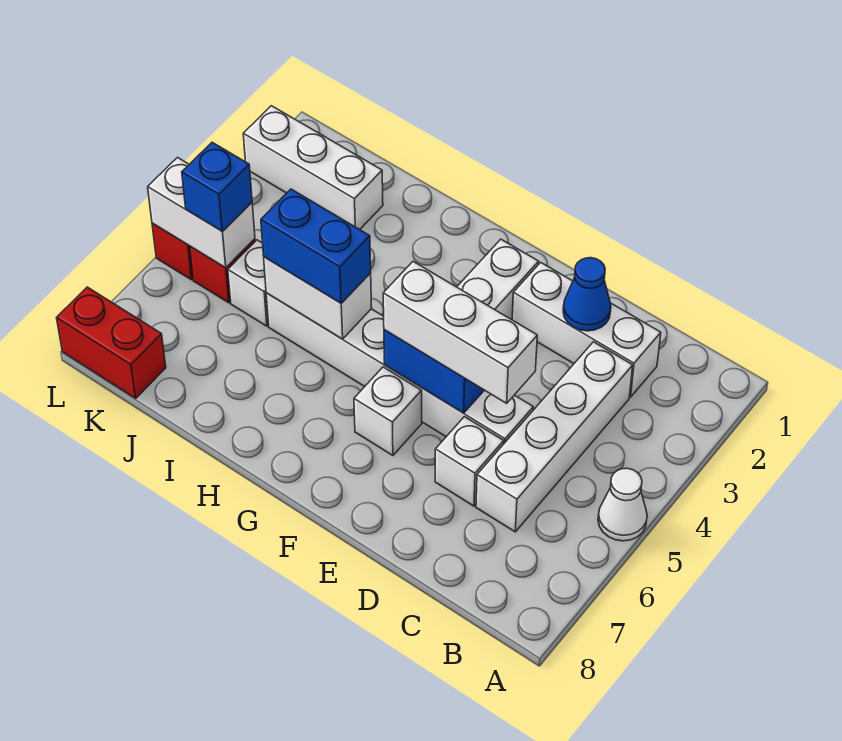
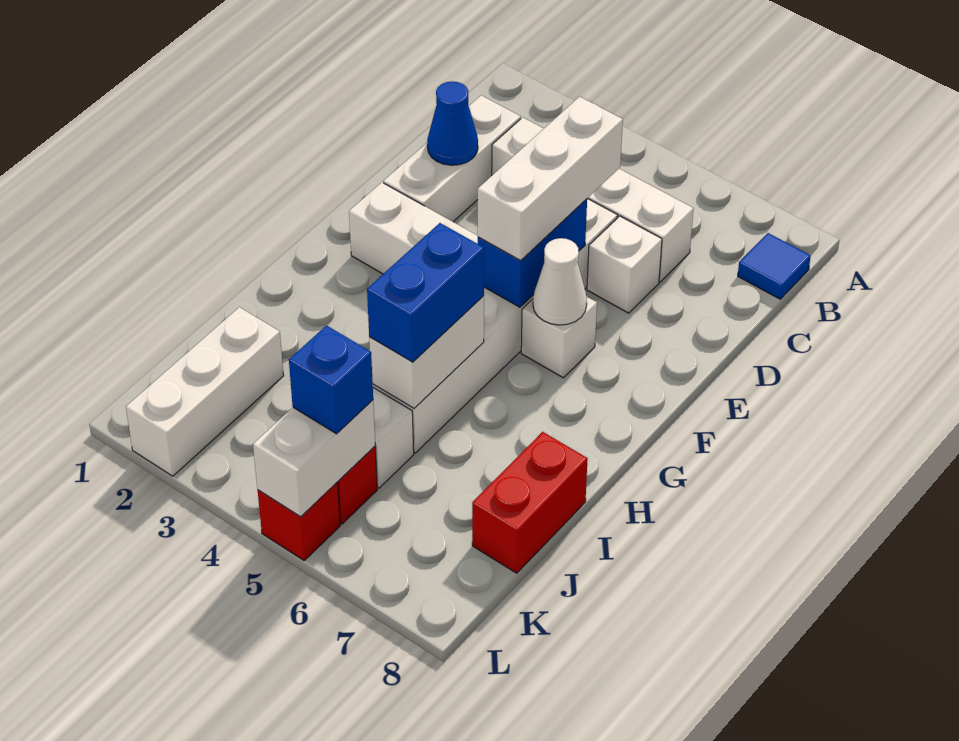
white 1x1 cone [598,468,647,541] -> white 1x1 cone moved to [533,238,587,325]
none -> blue 1x1 tile [738,233,811,299]
red 1x2 brick [57,287,166,398] -> red 1x2 brick moved to [472,432,588,573]

